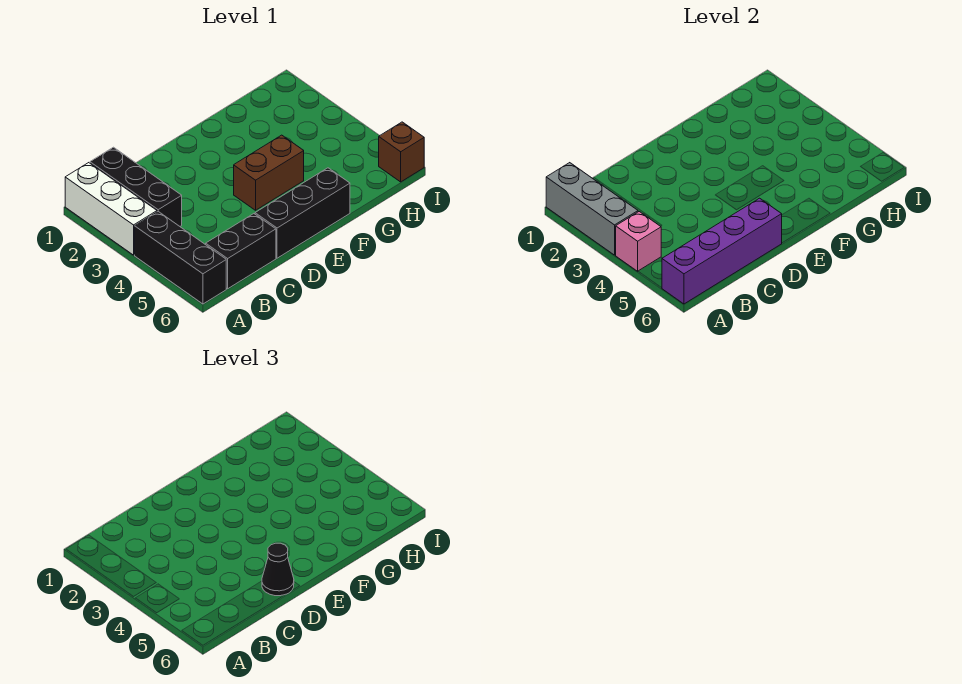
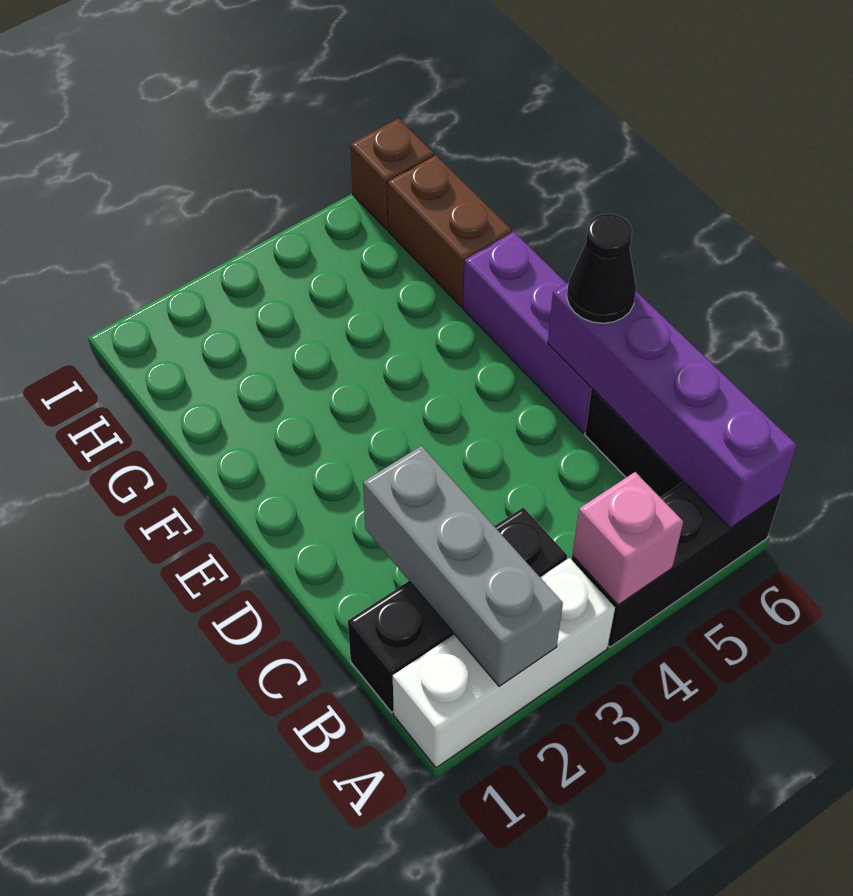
grey 1x3 brick [546,163,638,255] -> grey 1x3 brick turned to [363,446,563,686]
black 1x3 brick [255,168,350,258] -> purple 1x3 brick [463,232,591,433]
brown 1x2 brick [234,135,304,210] -> brown 1x2 brick moved to [387,155,512,307]

